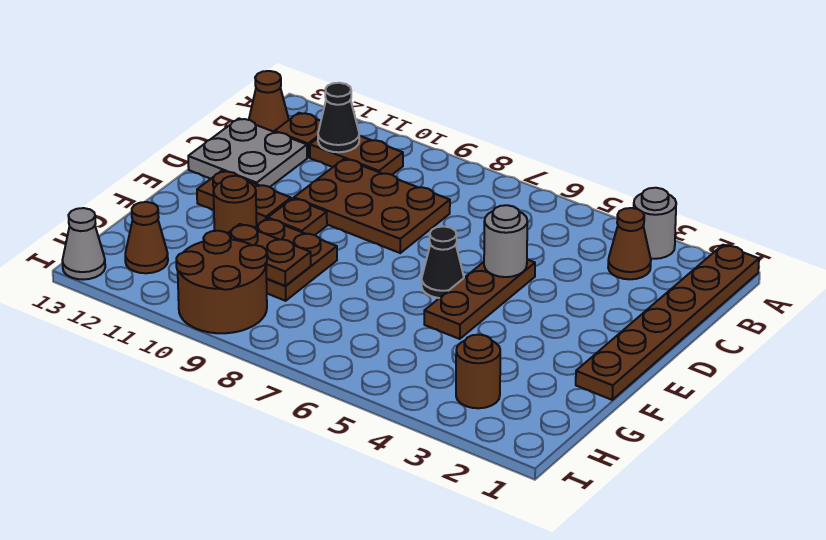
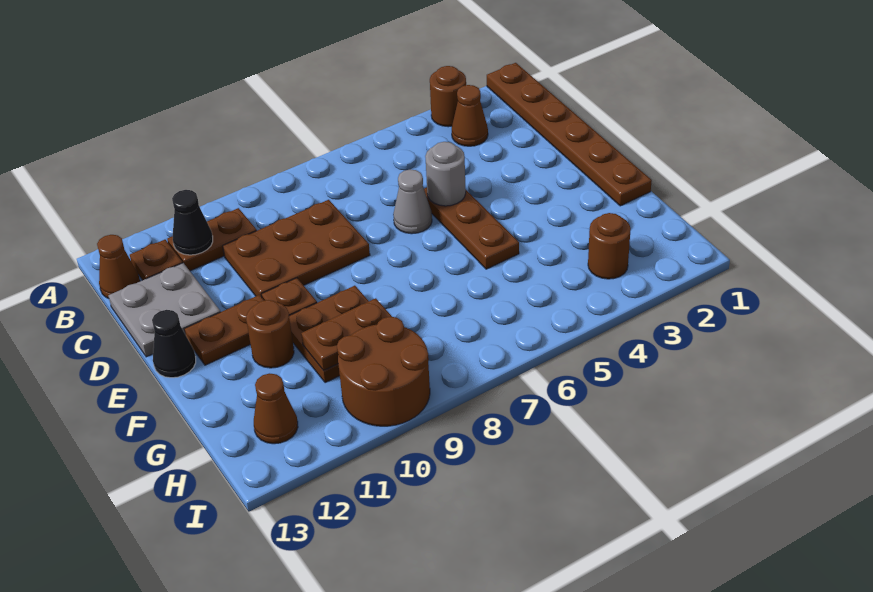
grey 1x1 round brick [634,188,676,259] -> brown 1x1 round brick [430,66,466,127]
black 1x1 cone [422,226,464,298] -> black 1x1 cone moved to [152,310,196,378]
grey 1x1 cone [62,208,105,280] -> grey 1x1 cone moved to [393,169,432,234]

